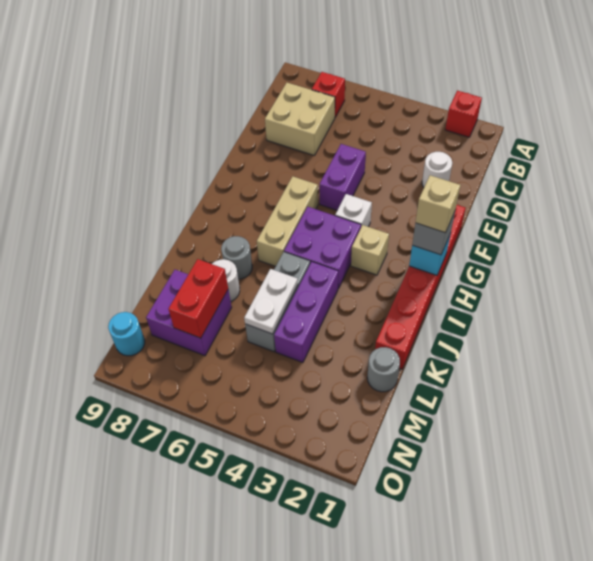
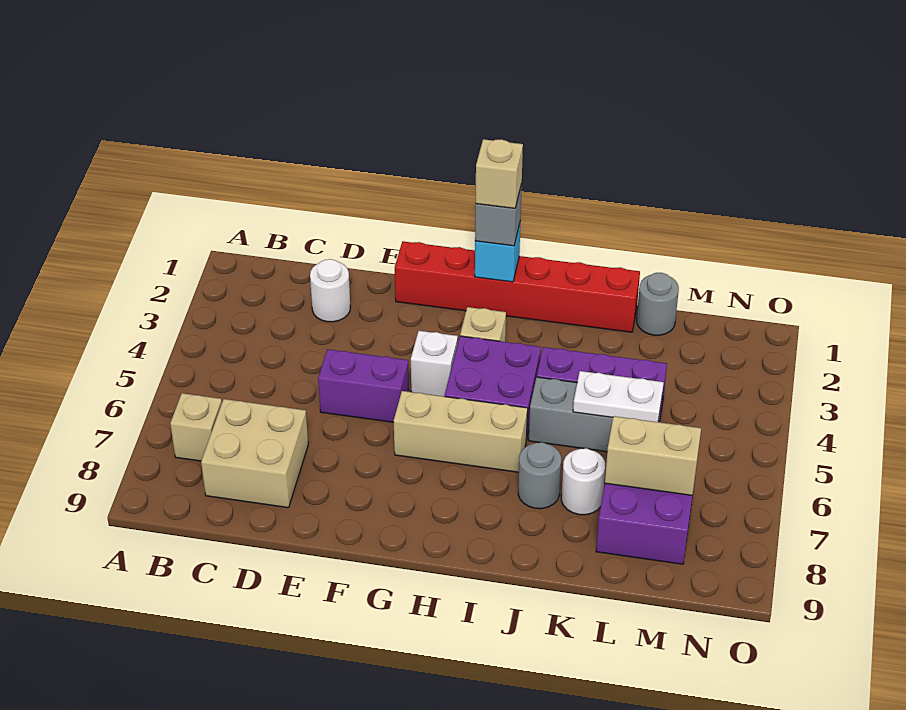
red 1x1 brick [445,91,482,137] -> none
red 1x1 brick [312,72,345,117] -> tan 1x1 brick [170,393,222,461]
red 1x2 brick [168,259,228,338] -> tan 1x2 brick [605,416,701,495]
cyan 1x1 round brick [108,312,145,356] -> none

